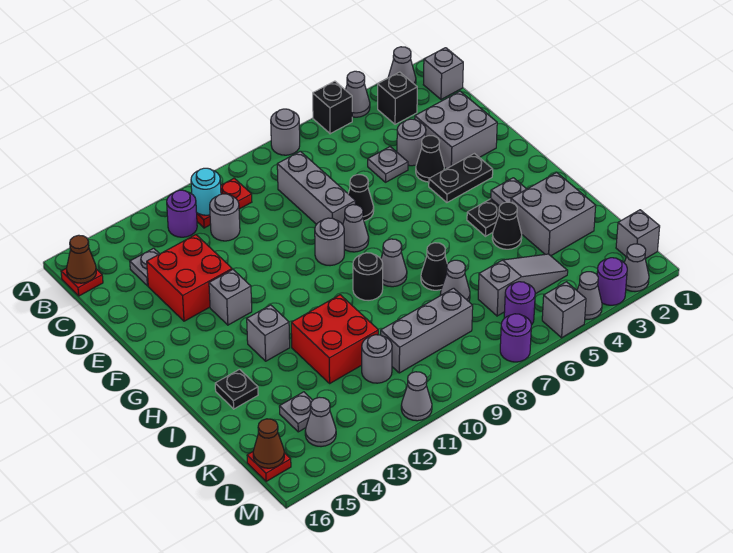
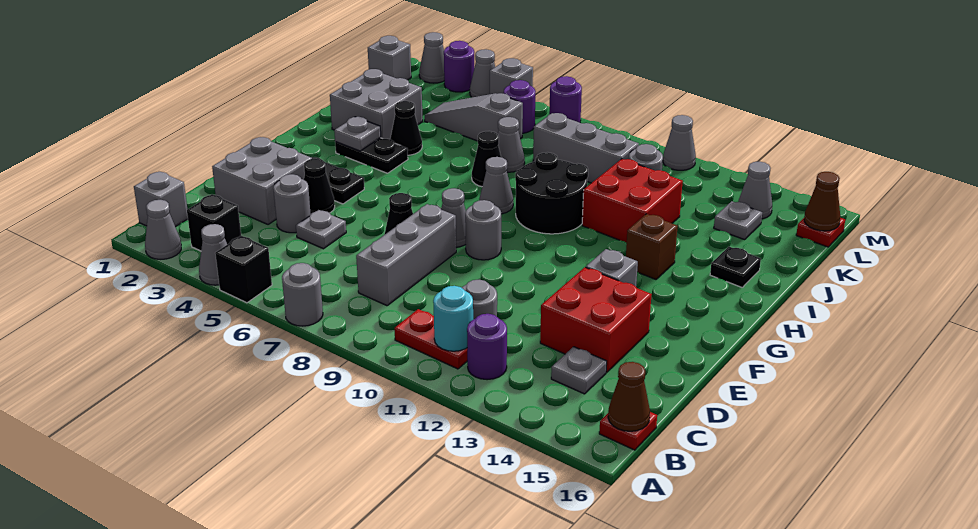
black 1x1 round brick [353,253,383,301] -> black 2x2 round brick [515,152,588,234]
grey 1x1 brick [247,305,290,361] -> brown 1x1 brick [626,214,678,279]

